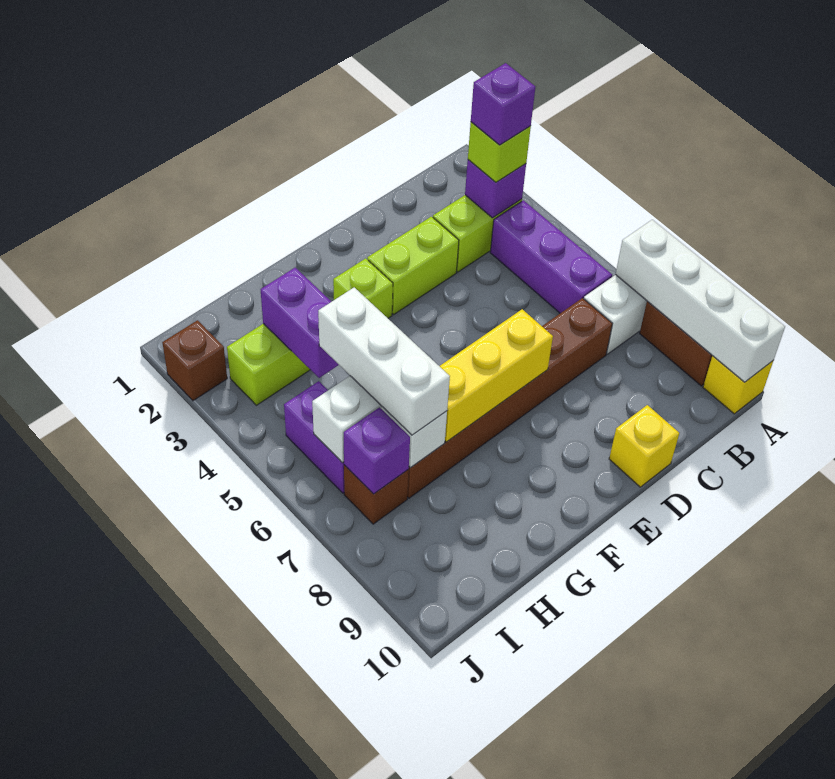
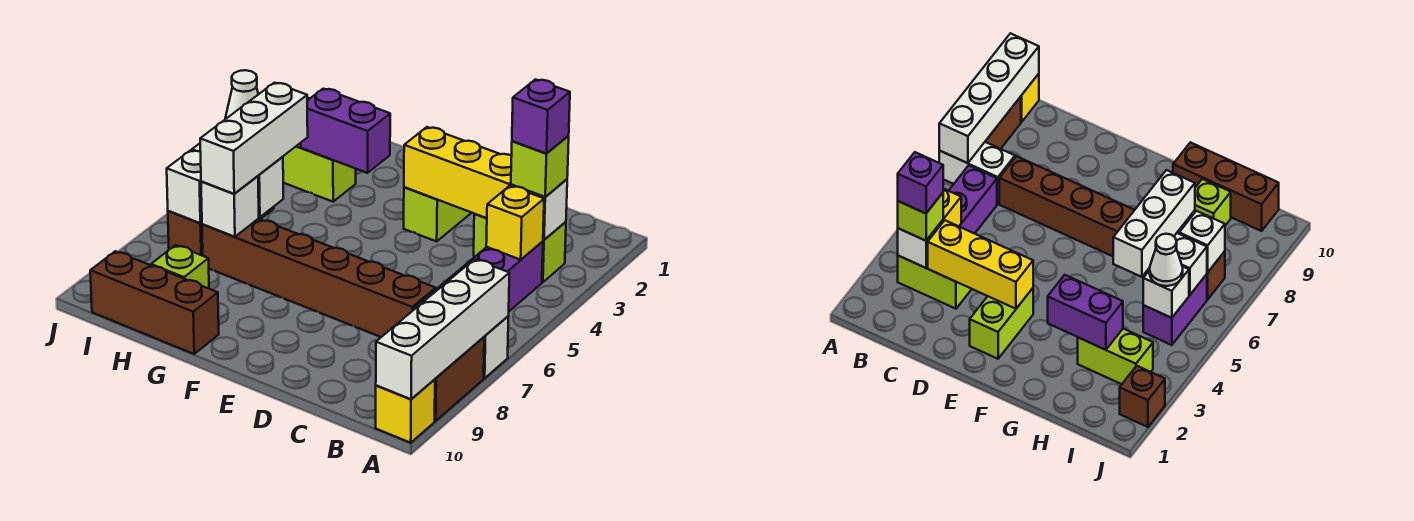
purple 1x1 brick [465,160,526,218] -> white 1x1 brick [511,179,567,240]
lime 1x2 brick [367,217,459,314] -> lime 1x2 brick turned to [404,187,471,241]
yellow 1x1 brick [609,405,679,487] -> yellow 1x1 brick moved to [486,186,544,260]
yellow 1x3 brick [440,309,553,442] -> yellow 1x3 brick moved to [404,127,512,218]
lime 1x1 brick [333,258,393,318] -> lime 1x1 brick moved to [151,245,209,289]
none -> brown 1x3 brick [90,251,219,354]
purple 1x2 brick [261,268,339,378] -> purple 1x2 brick turned to [301,89,390,173]
none -> white 1x1 brick [1143,266,1189,318]
none -> white 1x1 cone [225,70,258,119]
purple 1x1 brick [344,408,410,494] -> white 1x1 brick [167,150,202,223]

